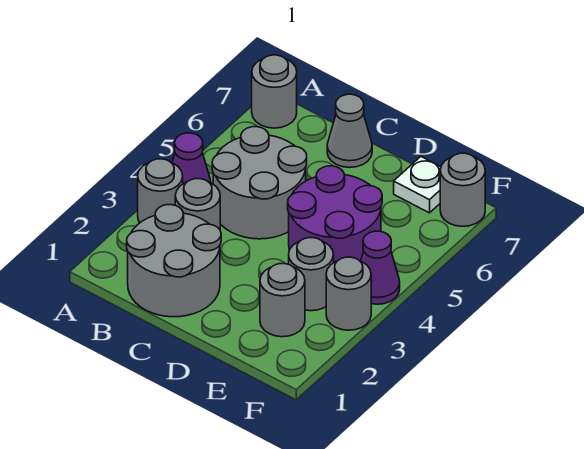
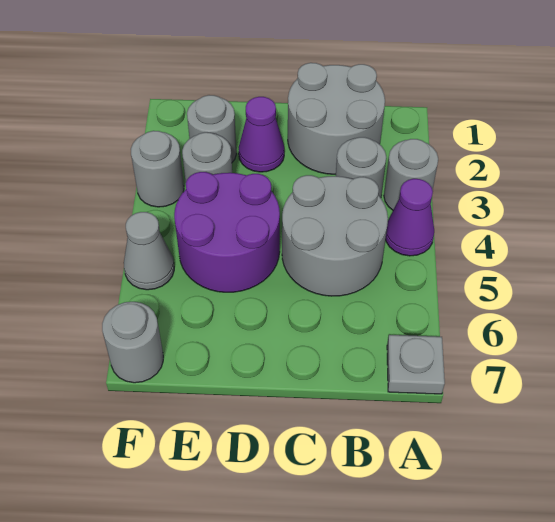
grey 1x1 round brick [252,55,297,128] -> grey 1x1 plate [387,335,445,394]
grey 1x1 cone [327,94,372,168] -> grey 1x1 cone moved to [124,212,174,290]
white 1x1 plate [394,157,441,213] -> none
purple 1x1 cone [361,231,400,304] -> purple 1x1 cone moved to [239,97,284,172]

